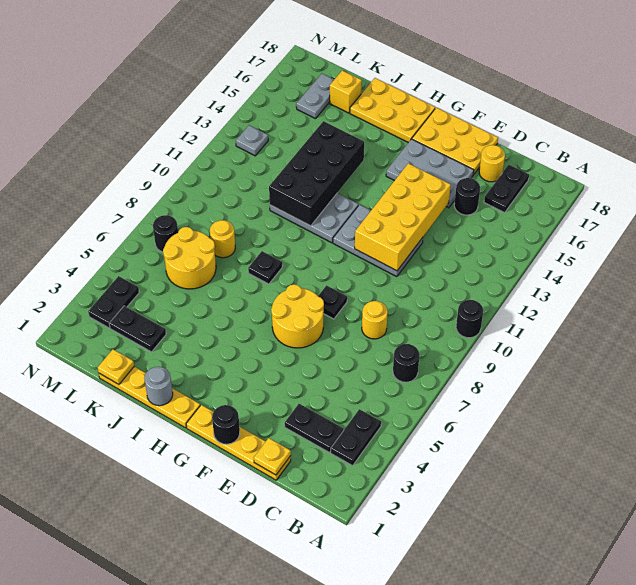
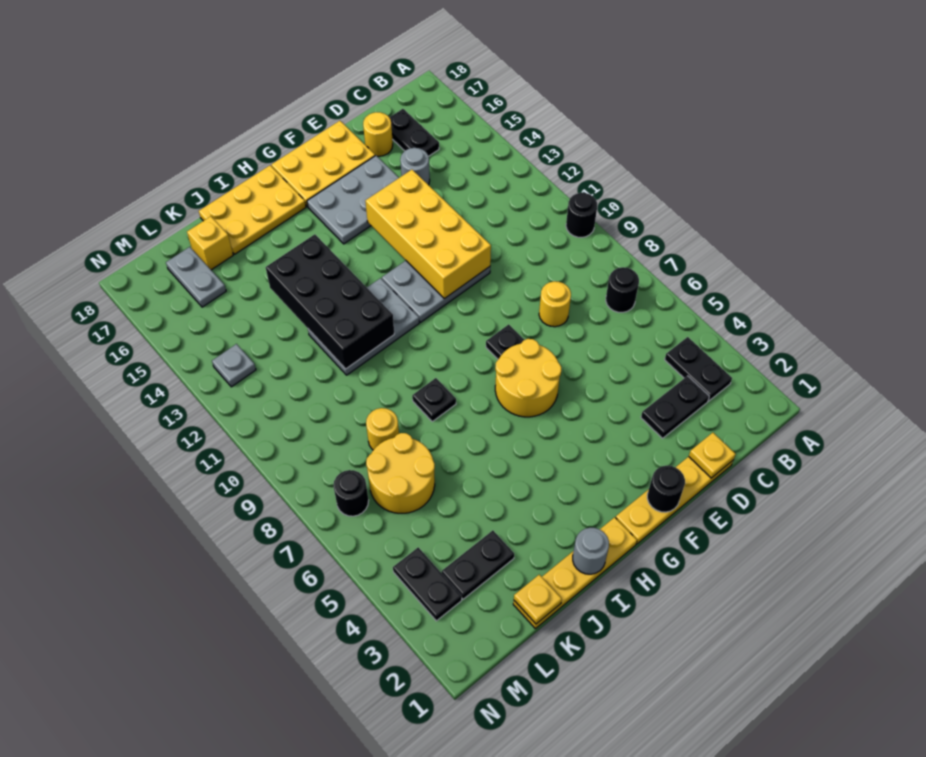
black 1x1 round brick [454,178,480,215] -> grey 1x1 round brick [400,148,430,185]

